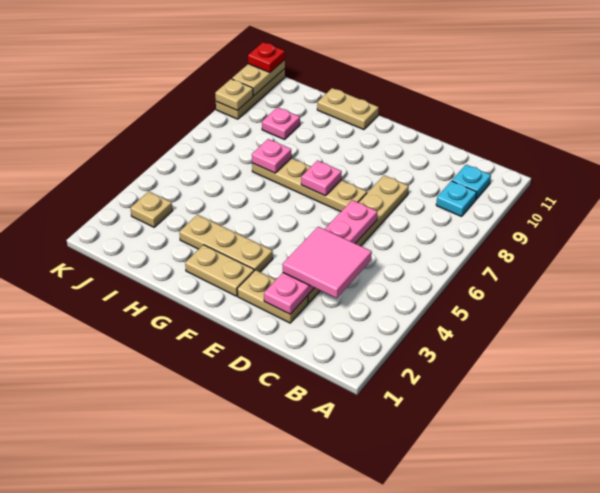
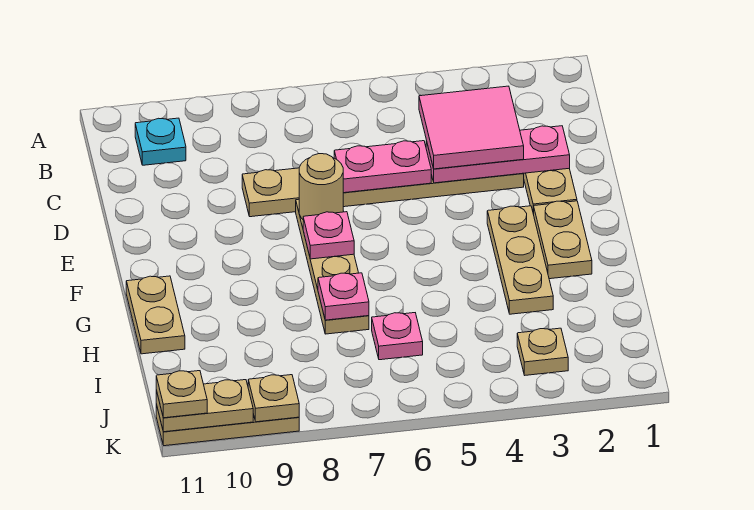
cyan 1x1 plate [436,181,477,217] -> none
none -> tan 1x1 round brick [299,154,343,219]
pink 1x1 plate [262,107,300,140] -> pink 1x1 plate moved to [372,313,423,360]
red 1x1 plate [248,42,285,73] -> tan 1x1 plate [156,371,207,418]

